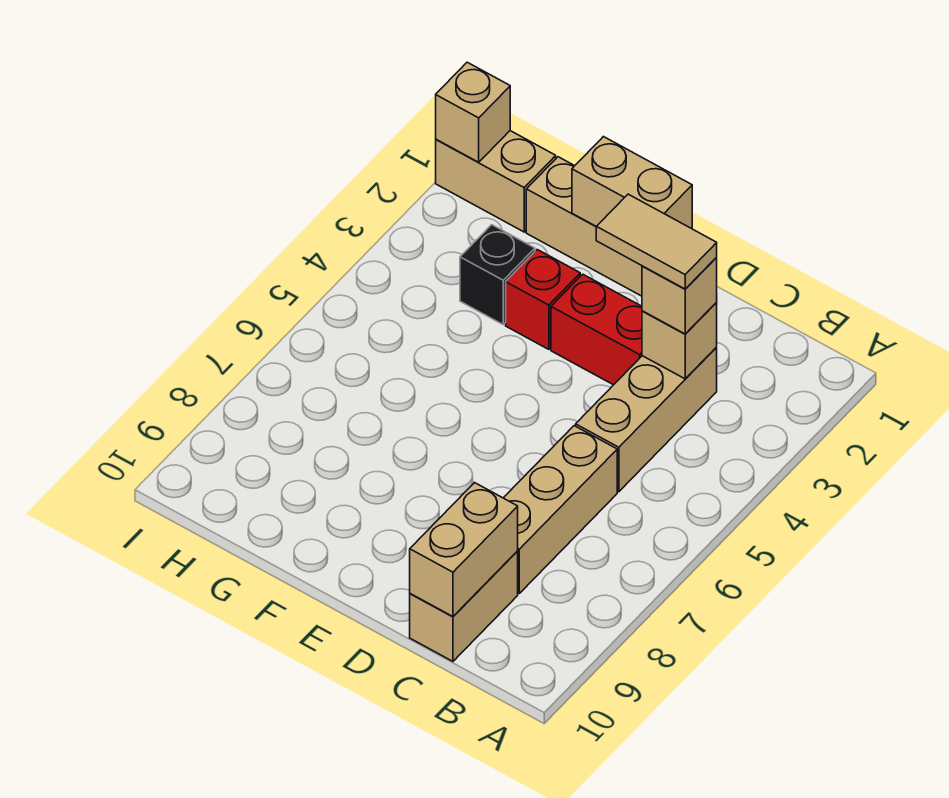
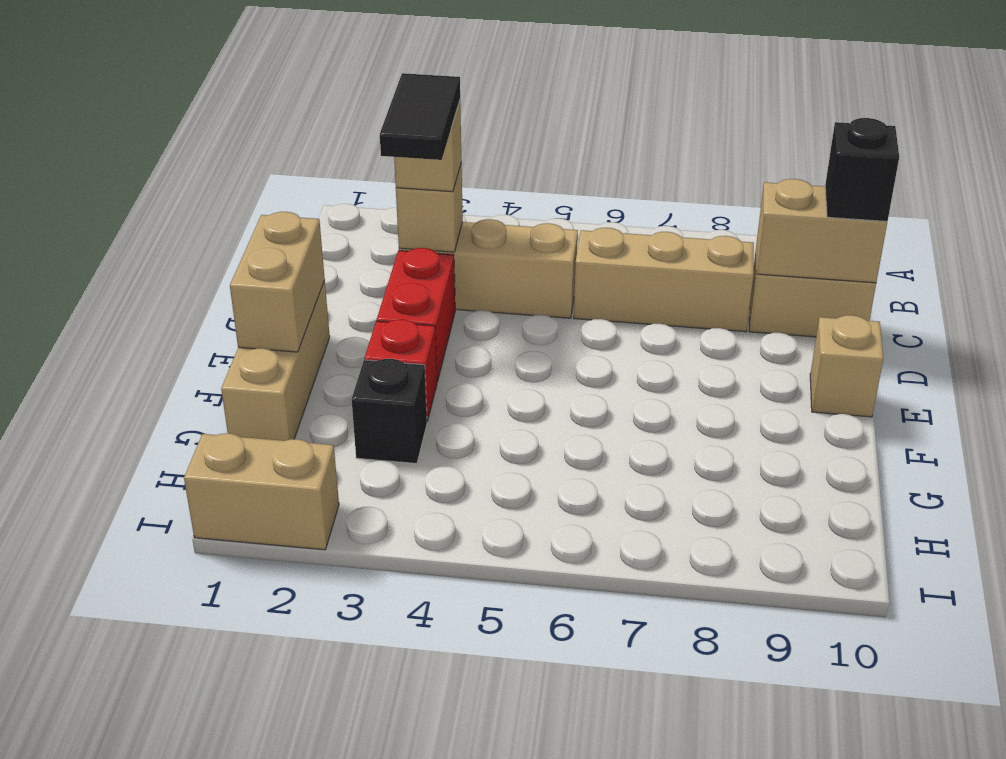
tan 1x2 tile [596,194,717,289] -> black 1x2 tile [380,73,460,160]
none -> black 1x1 brick [825,118,899,221]
tan 1x2 brick [436,131,556,232] -> tan 1x2 brick turned to [184,433,339,550]
tan 1x1 brick [436,62,510,162] -> tan 1x1 brick moved to [810,315,883,417]

